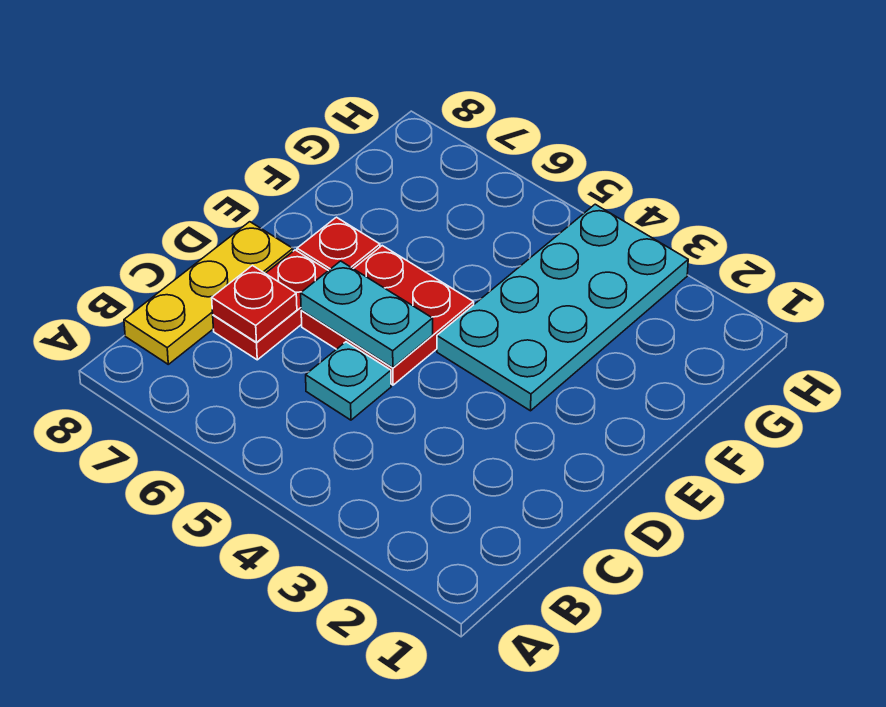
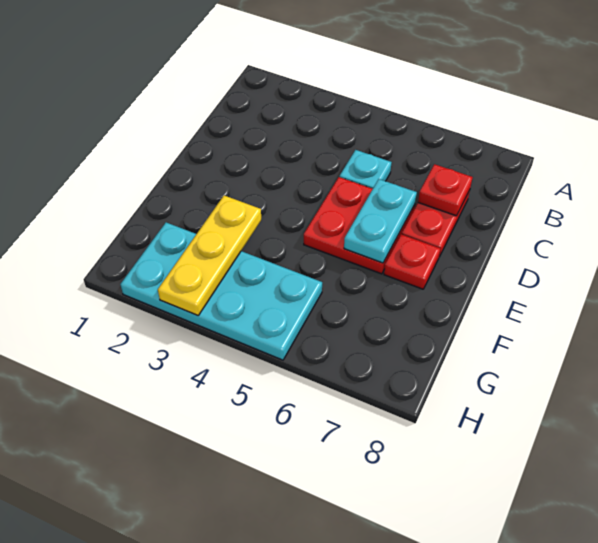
yellow 1x3 plate [124,222,293,364] -> yellow 1x3 plate moved to [158,195,261,315]
cyan 1x2 plate [301,261,433,368] -> cyan 1x2 plate turned to [344,179,417,263]
cyan 2x4 plate [437,204,688,411] -> cyan 2x4 plate turned to [120,222,322,360]

